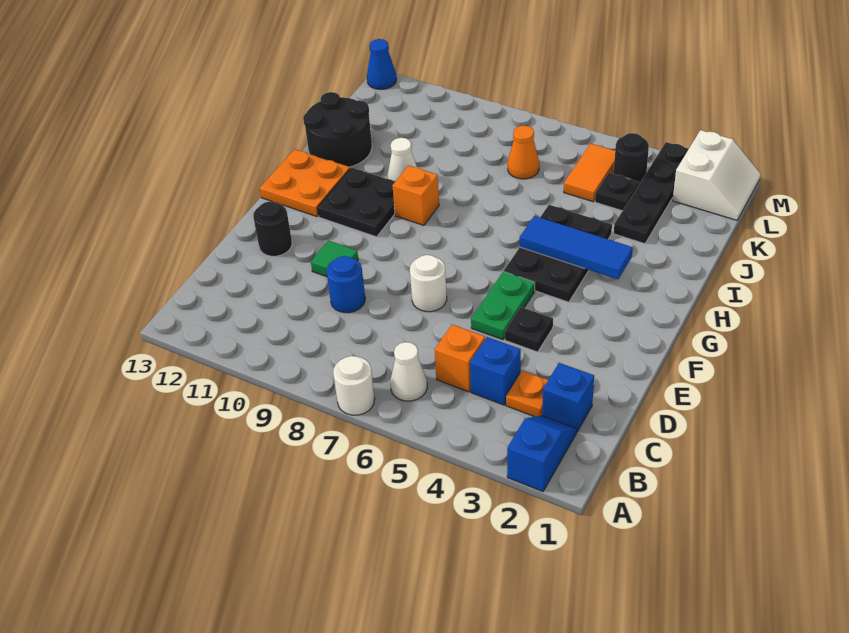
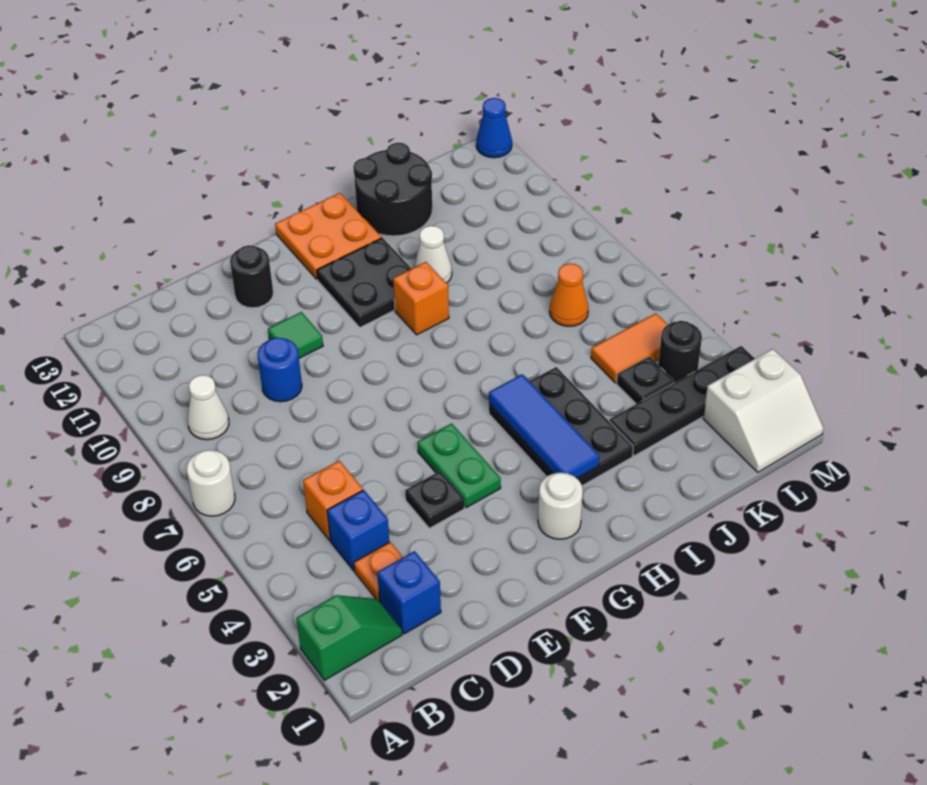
blue 1x2 slope [507,415,576,492] -> green 1x2 slope [296,595,402,680]
white 1x1 cone [390,342,427,401] -> white 1x1 cone moved to [187,375,229,440]
green 1x2 plate [471,272,535,340] -> green 1x2 plate turned to [417,423,501,508]
white 1x1 round brick [410,255,447,312] -> white 1x1 round brick moved to [538,473,583,539]
black 2x3 plate [504,205,612,302] -> black 2x3 plate turned to [489,367,633,486]

